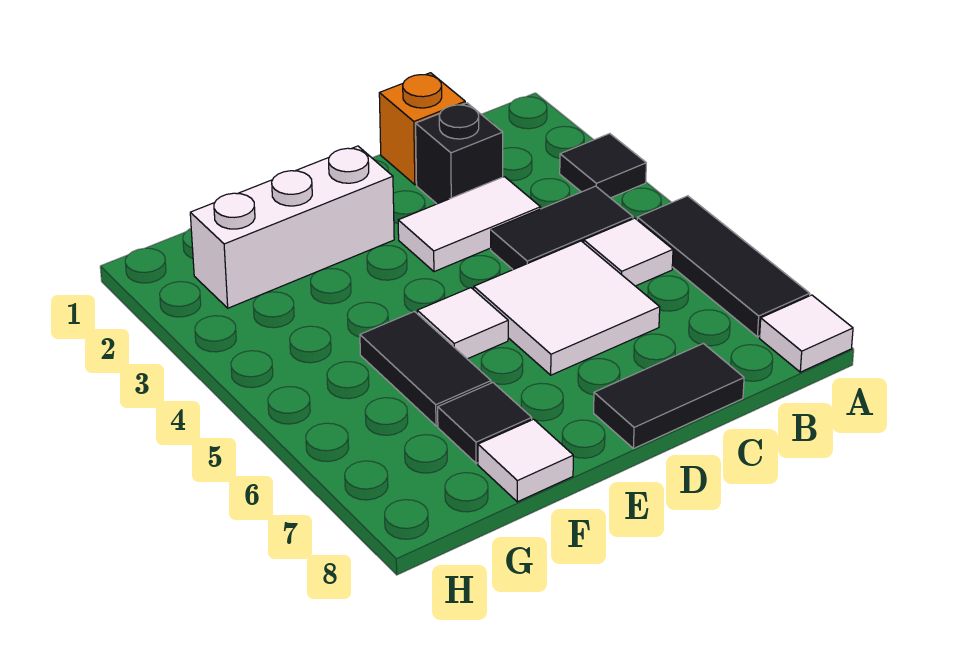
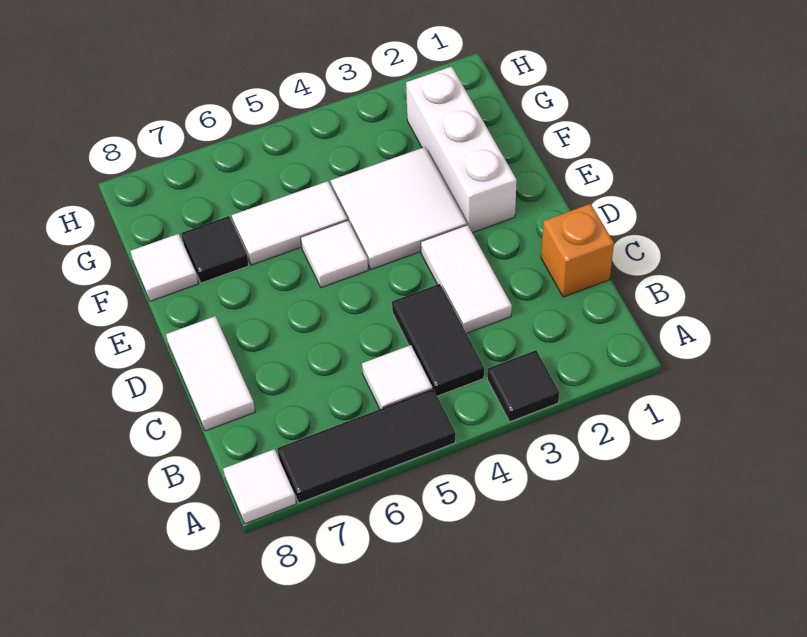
black 1x1 brick [416,103,503,204] -> none
white 2x2 tile [474,241,660,375] -> white 2x2 tile moved to [331,147,467,269]
black 1x2 tile [594,344,744,449] -> white 1x2 tile [166,316,255,431]
black 1x2 tile [360,312,491,426] -> white 1x2 tile [232,181,347,265]

